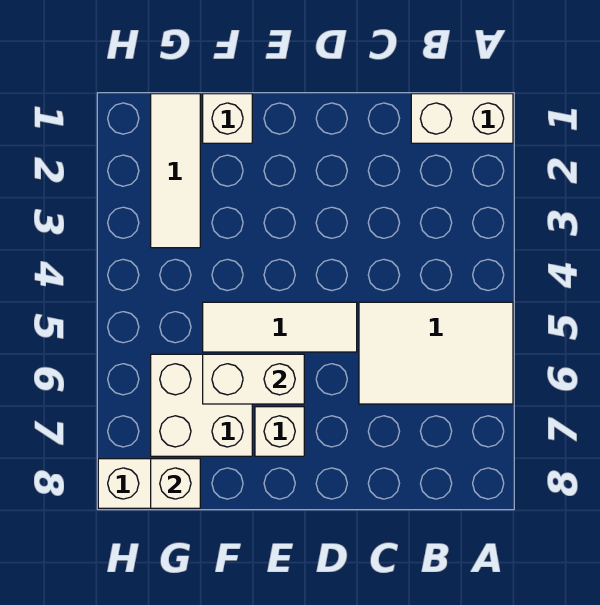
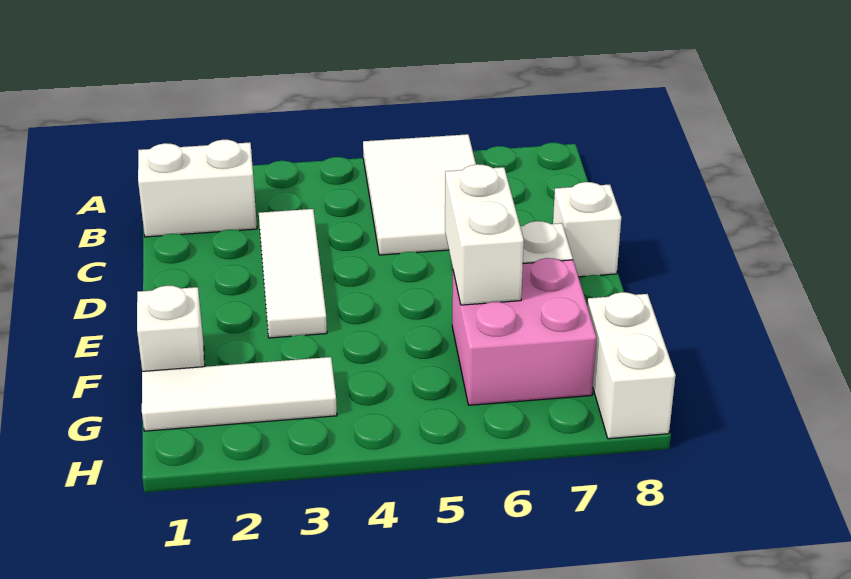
white 1x2 brick [411,94,513,143] -> white 1x2 brick turned to [138,140,257,237]
white 1x3 tile [203,302,357,352] -> white 1x3 tile moved to [259,209,327,338]
white 2x2 brick [151,354,252,456] -> pink 2x2 brick [452,258,596,405]
white 1x1 brick [151,459,200,508] -> white 1x1 brick moved to [553,182,621,277]

